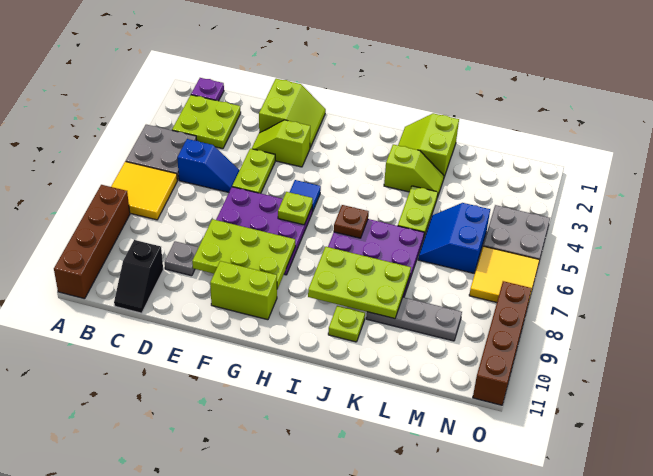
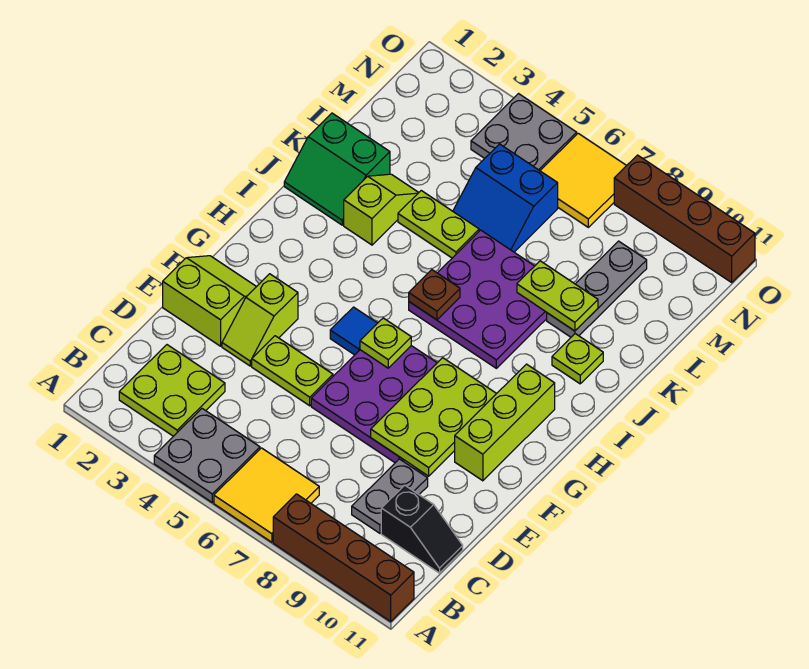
purple 1x1 plate [191,78,224,101] -> none
blue 1x2 slope [177,139,239,192] -> none
grey 1x1 plate [165,241,199,276] -> grey 1x2 plate [352,459,428,533]
lime 1x2 brick [210,261,277,320] -> lime 1x3 brick [455,364,555,481]
lime 2x3 plate [308,247,411,319] -> lime 1x2 plate [517,261,598,331]
lime 2x2 slope [398,113,459,177] -> green 2x2 slope [284,113,390,225]

